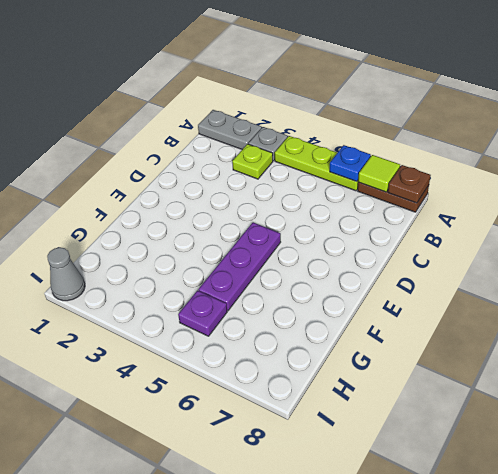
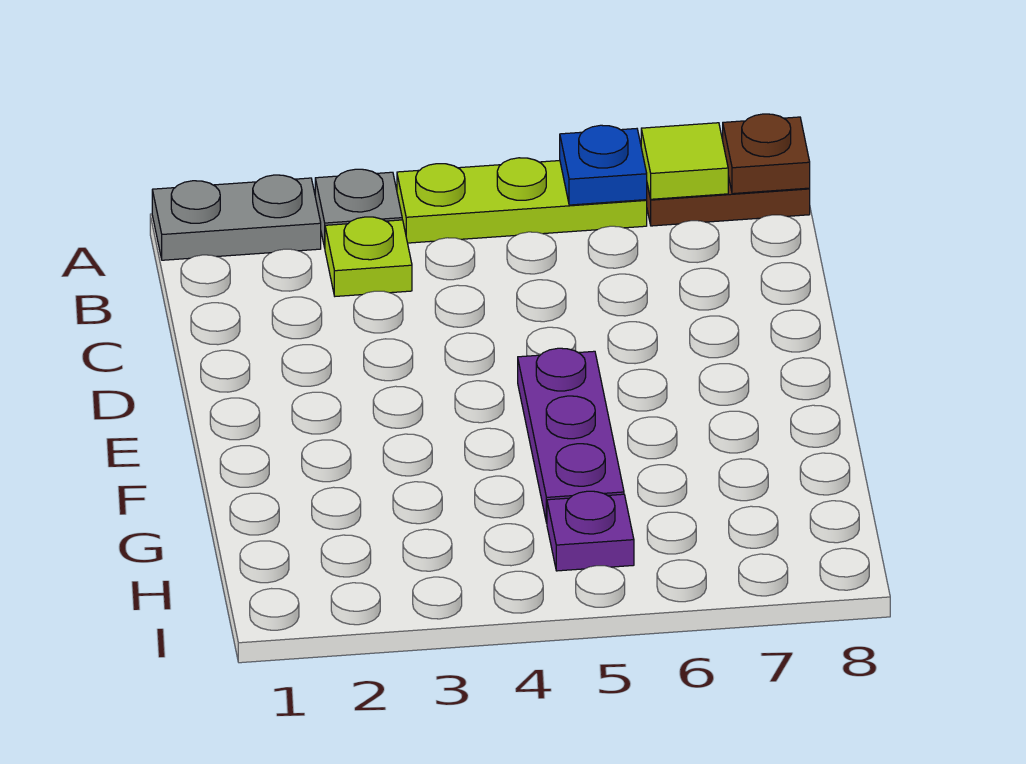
grey 1x1 cone [47,247,85,301] -> none

